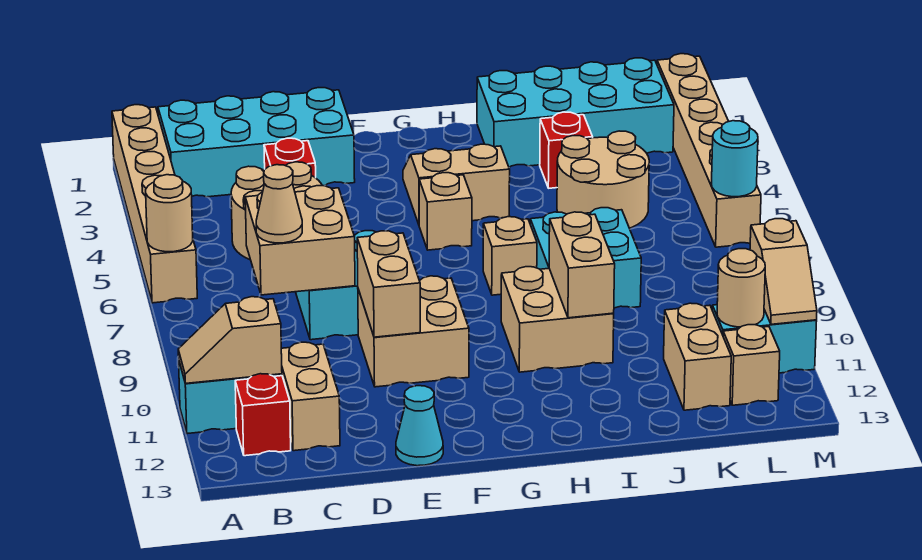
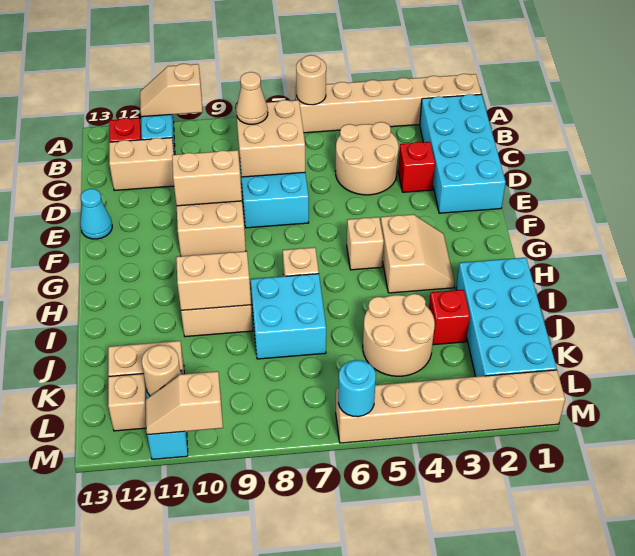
tan 1x2 slope [178,297,282,383] -> tan 1x2 slope turned to [140,64,203,117]

